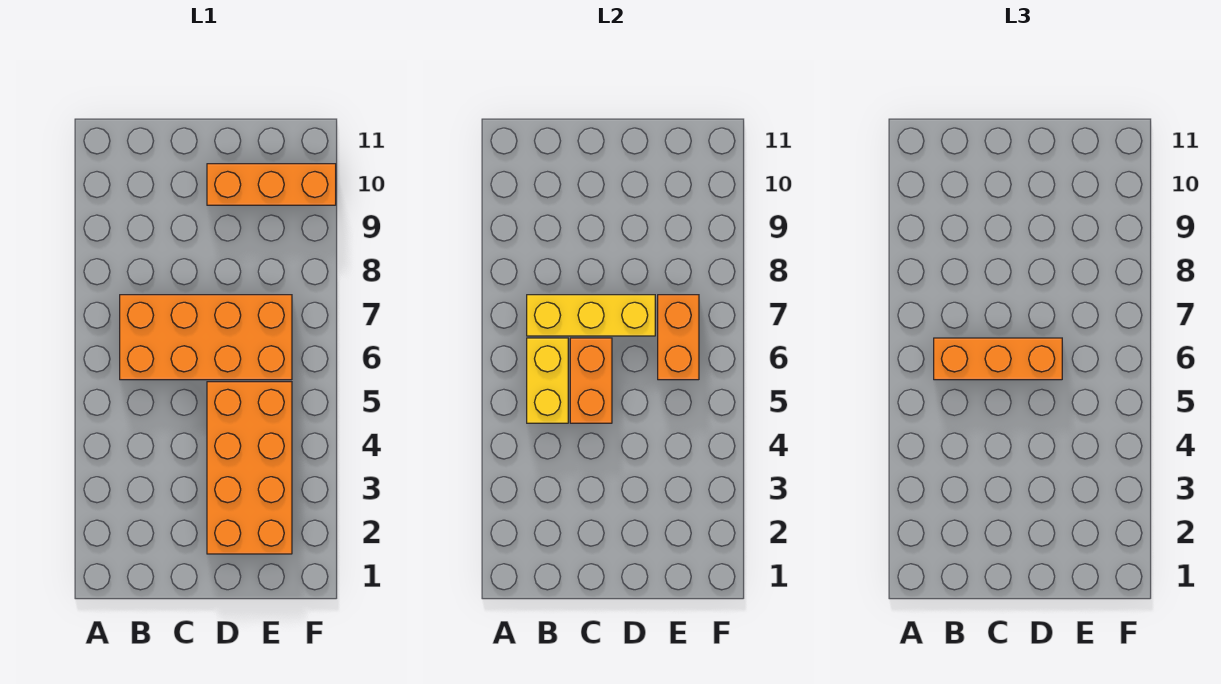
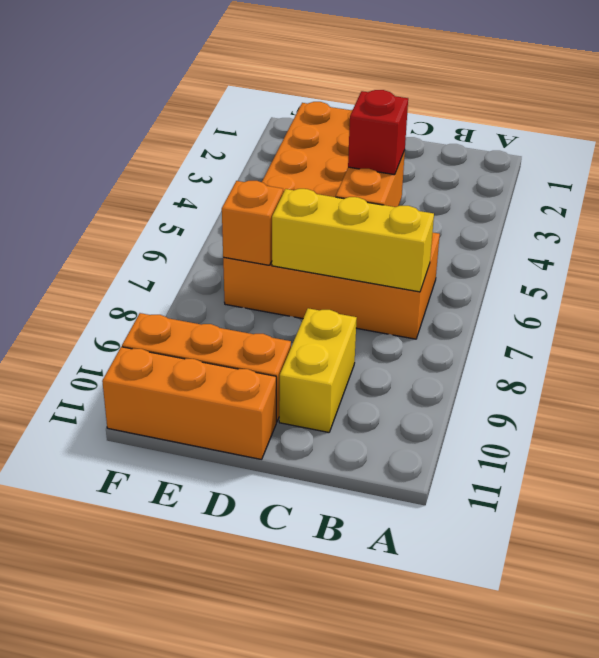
yellow 1x2 brick [527,338,568,423] -> yellow 1x2 brick moved to [279,308,357,432]
orange 1x3 brick [934,338,1062,380] -> orange 1x3 brick moved to [102,347,276,459]
none -> red 1x1 brick [348,90,408,175]
orange 1x2 brick [658,295,699,380] -> orange 1x1 brick [222,181,283,265]

